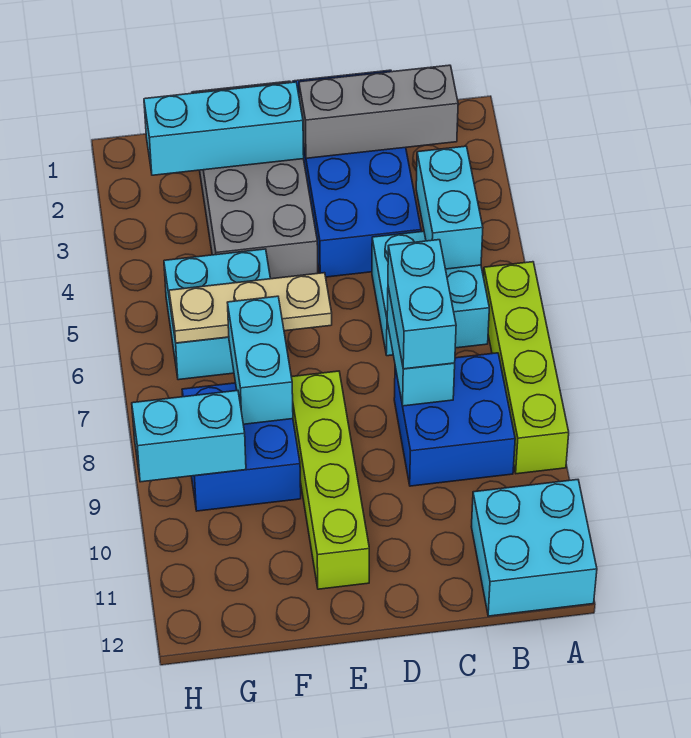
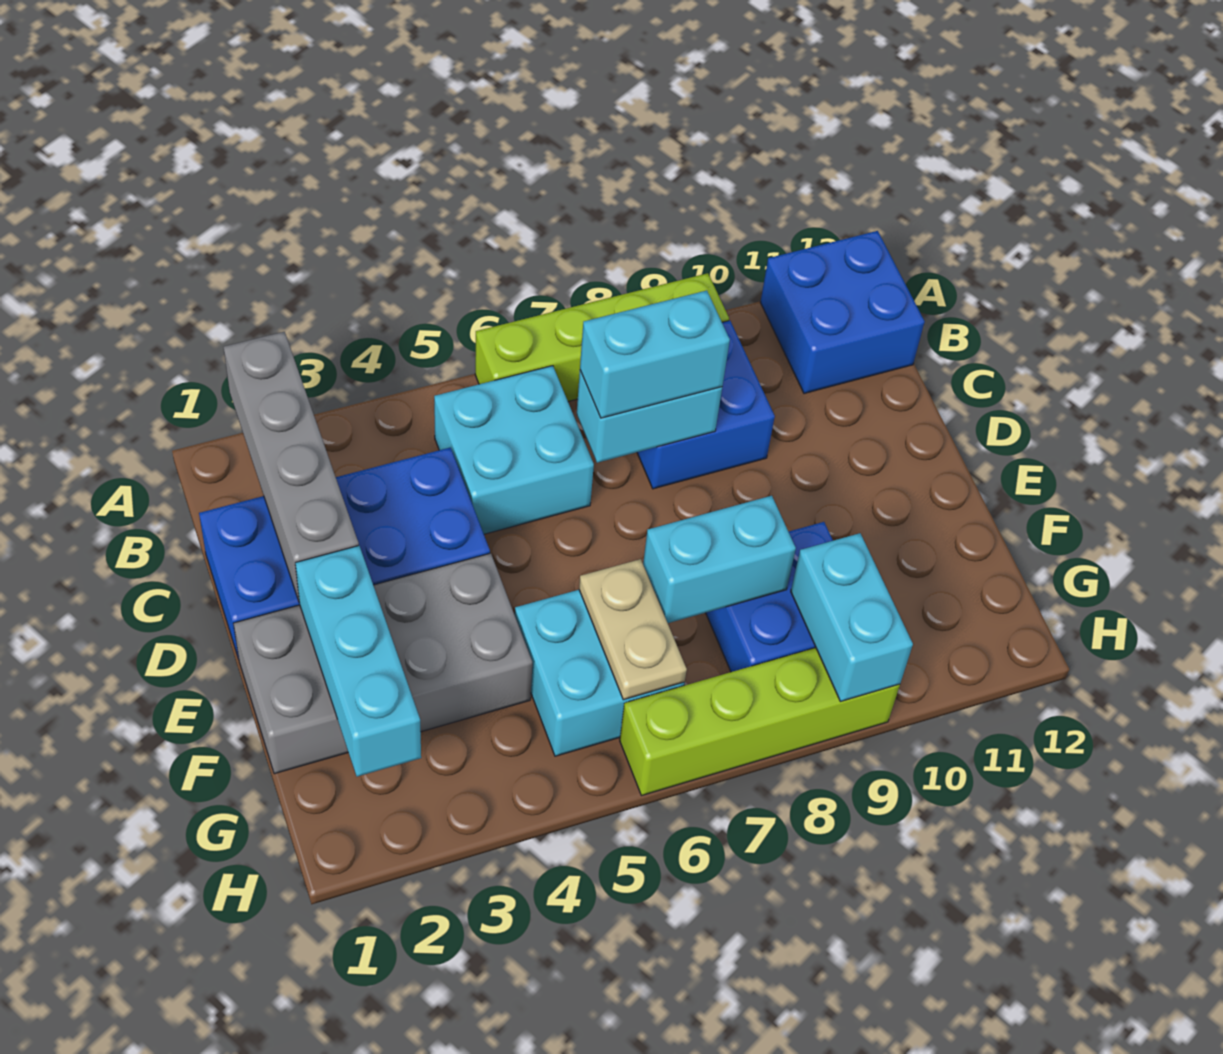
cyan 2x2 brick [471,480,597,616] -> blue 2x2 brick [760,231,925,394]
grey 1x3 brick [299,65,458,158] -> grey 1x4 brick [224,332,359,601]
cyan 1x2 brick [416,146,483,269] -> none
tan 1x3 plate [169,273,332,343] -> tan 1x2 plate [579,559,687,700]
lime 1x4 brick [292,371,369,589] -> lime 1x4 brick moved to [620,648,900,796]

